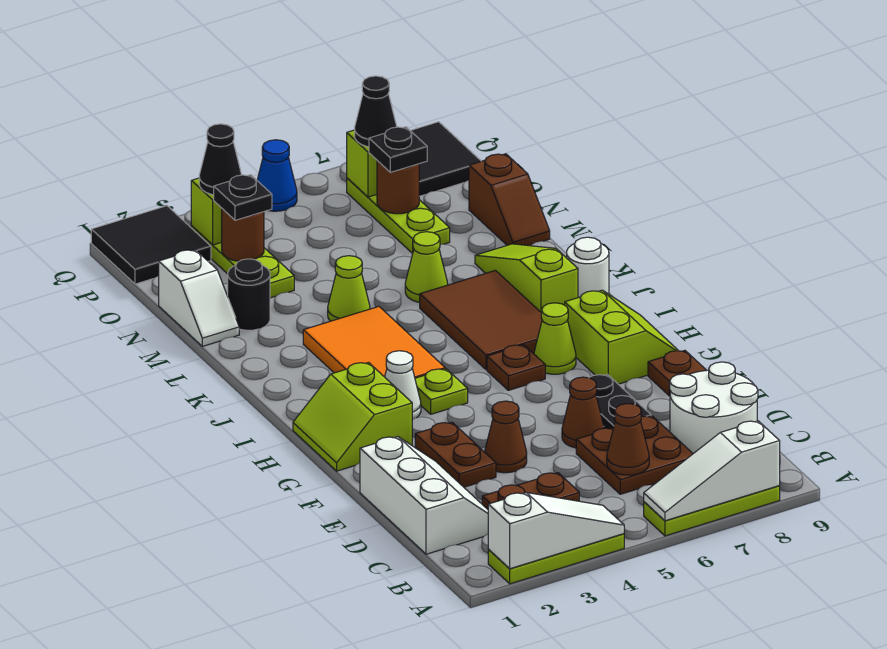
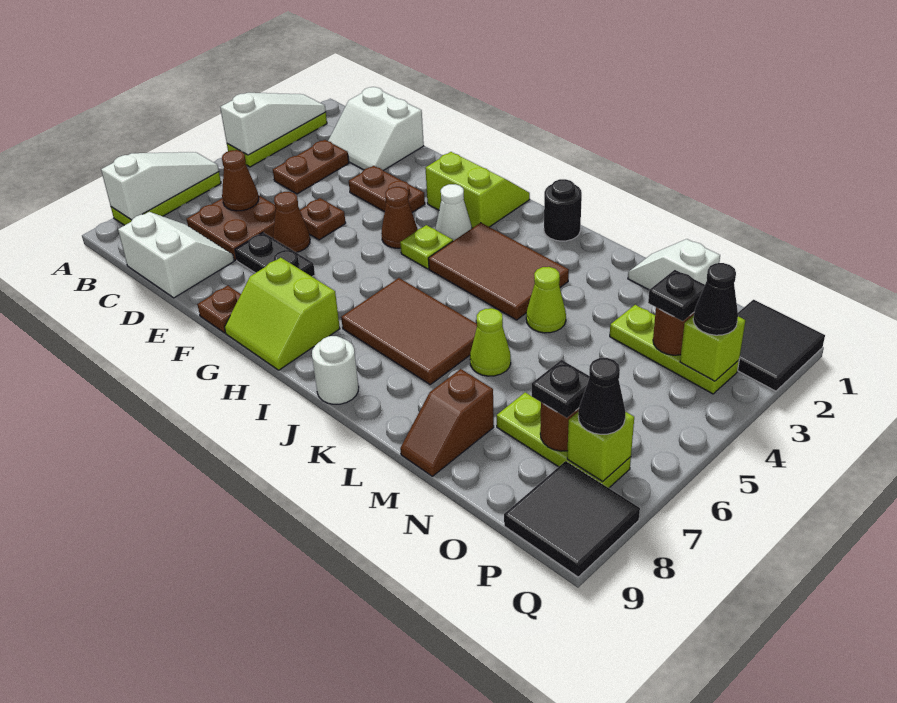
white 1x3 slope [488,492,624,569] -> white 1x3 slope turned to [220,93,326,155]
white 2x3 slope [360,437,488,554] -> white 2x2 slope [328,87,424,171]
white 2x2 round brick [670,362,758,454] -> white 2x2 slope [118,212,234,298]
brown 1x1 cone [485,401,527,473] -> brown 1x1 cone moved to [381,187,418,248]
brown 1x1 plate [487,345,545,390] -> brown 1x1 plate moved to [300,198,346,240]
lime 1x1 cone [534,303,576,374] -> none
orange 2x3 tile [303,306,445,378] -> brown 2x3 tile [428,223,569,320]
lime 1x3 slope [475,244,578,312] -> none
black 1x1 round brick [228,259,270,330] -> black 1x1 round brick moved to [544,179,582,241]
brown 1x2 slope [469,154,550,246] -> brown 1x2 slope turned to [400,369,494,476]
blue 1x1 cone [257,140,297,211] -> none

